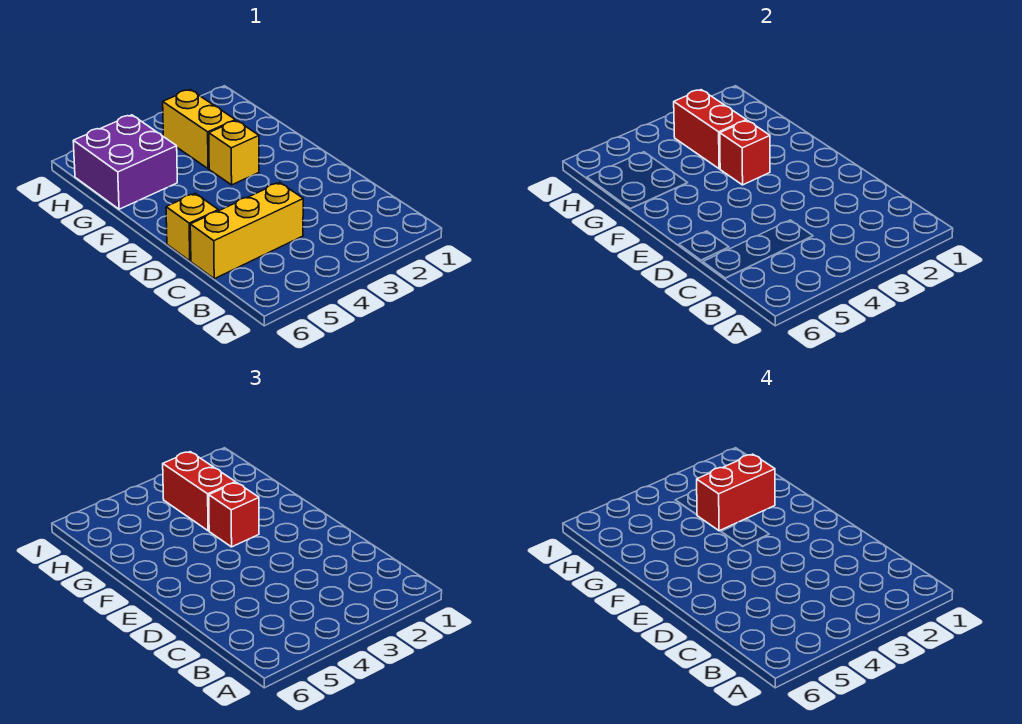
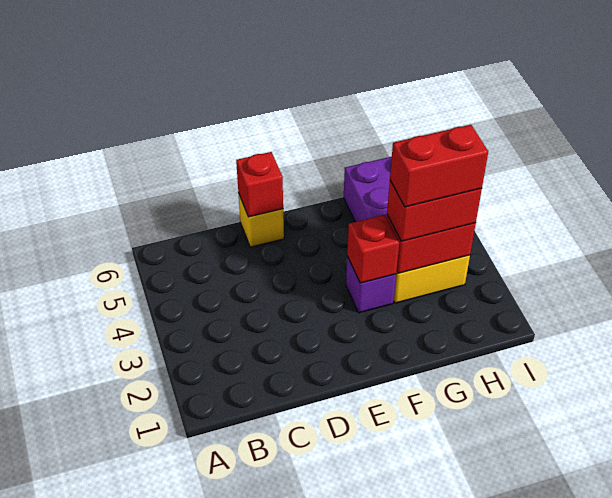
yellow 1x3 brick [190,182,303,279] -> none
yellow 1x1 brick [209,121,259,185] -> purple 1x1 brick [346,256,396,313]
red 1x1 brick [209,483,259,547] -> red 1x1 brick moved to [236,152,283,217]
red 1x2 brick [697,454,775,531] -> red 1x2 brick turned to [390,125,488,207]

